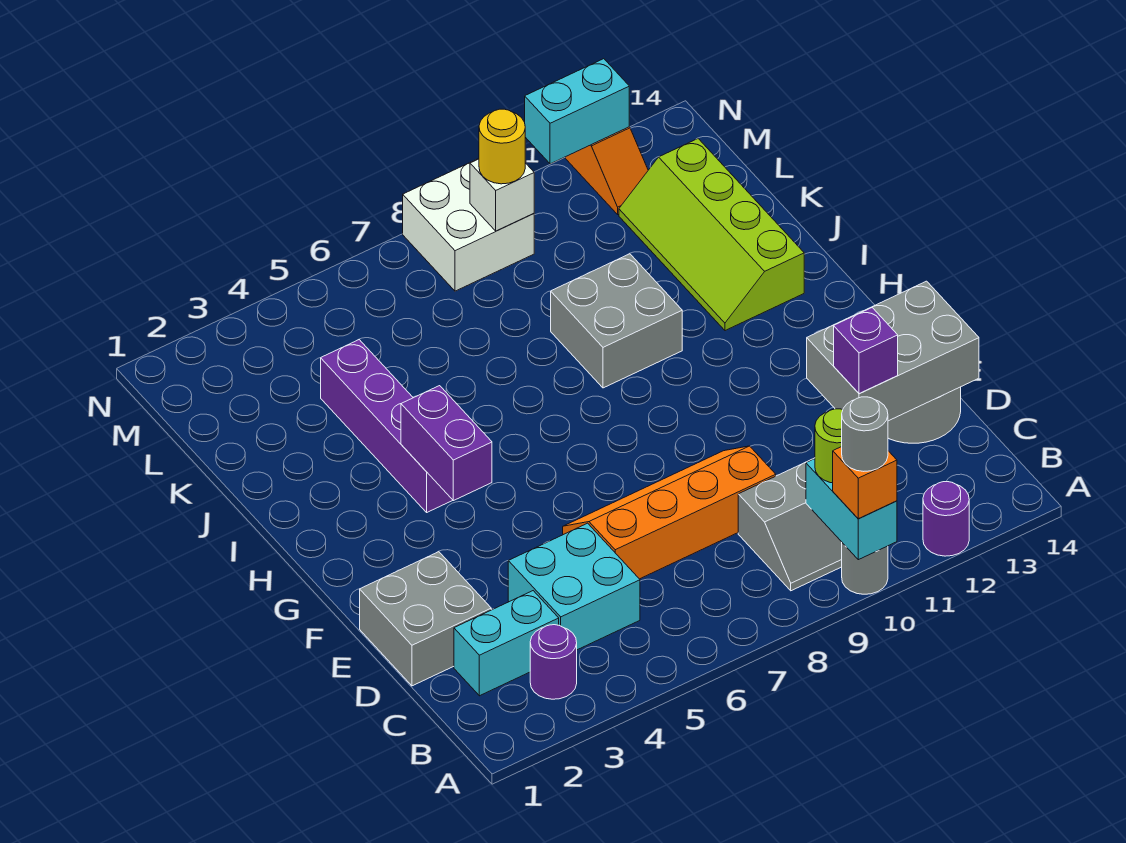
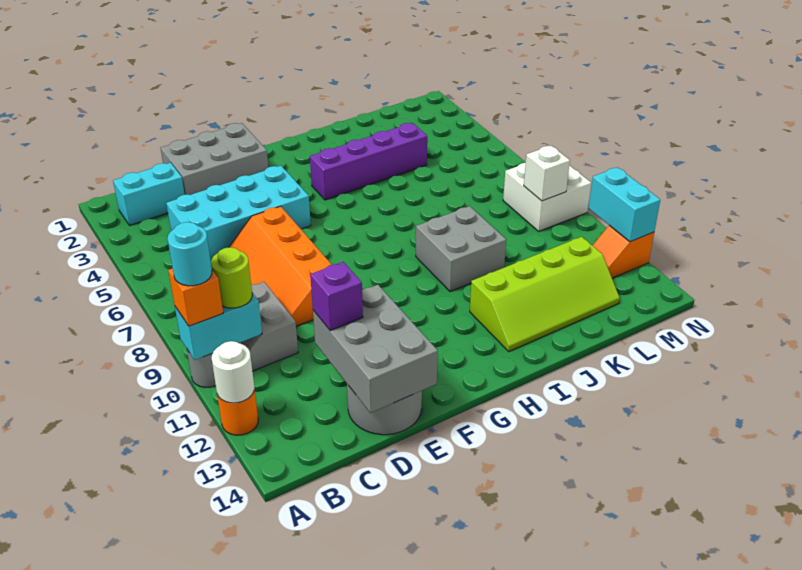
grey 1x1 round brick [842,397,888,471] -> cyan 1x1 round brick [168,222,212,286]
purple 1x1 round brick [923,482,969,556] -> orange 1x1 round brick [217,388,258,435]
none -> white 1x1 round brick [212,341,254,403]
purple 1x1 round brick [530,625,577,699] -> none
cyan 1x2 brick [454,591,559,696] -> cyan 1x2 brick turned to [113,163,185,226]
cyan 2x2 brick [508,523,640,650] -> cyan 2x4 brick [166,166,311,260]
grey 2x2 brick [360,552,491,686] -> grey 2x3 brick [161,123,268,195]
orange 2x4 slope [563,446,776,579] -> orange 2x4 slope turned to [229,206,332,326]
purple 1x2 brick [401,386,492,501] -> none
lime 2x4 slope [619,139,804,331] -> lime 2x4 slope turned to [470,237,620,352]
yellow 1x1 round brick [479,109,525,184] -> none

